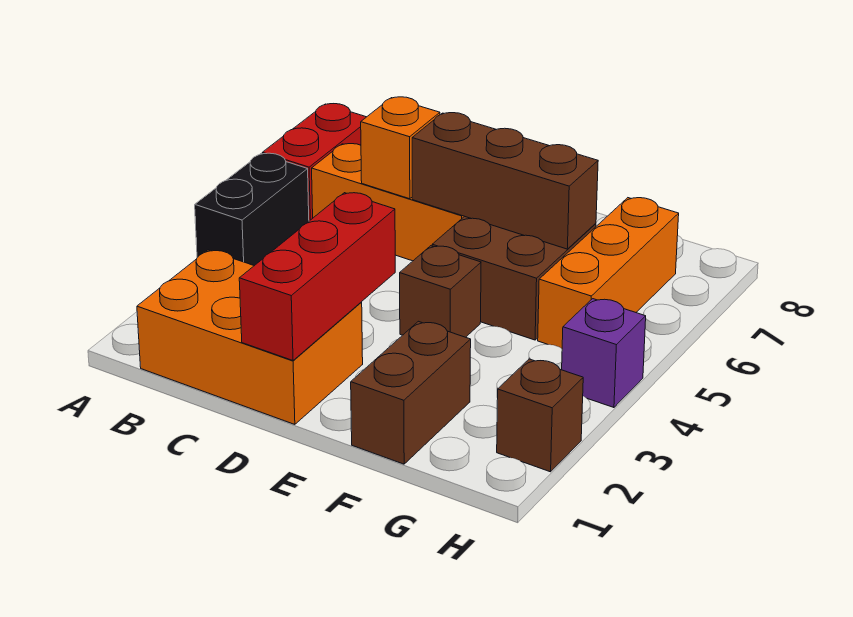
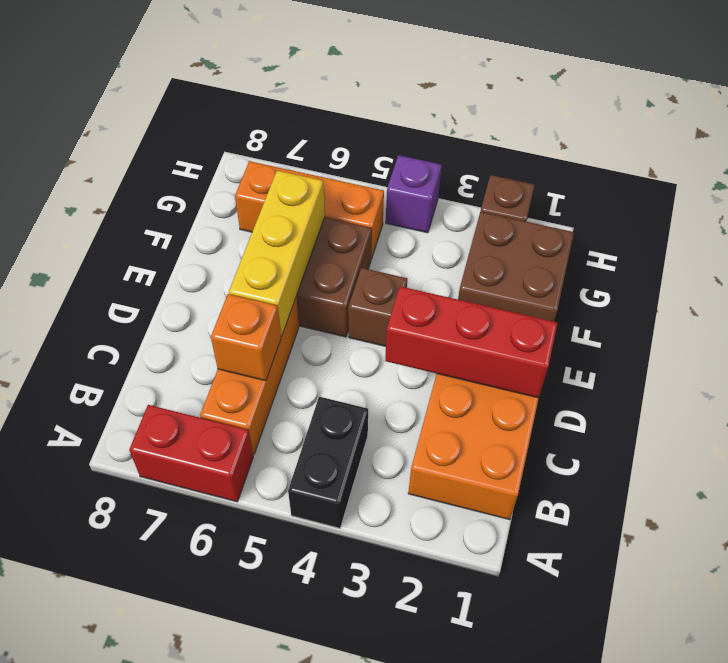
black 1x2 brick [195,153,309,266] -> black 1x2 brick turned to [288,397,368,528]
brown 1x3 brick [412,113,598,249] -> yellow 1x3 brick [229,171,325,336]
brown 1x2 brick [351,321,471,464] -> brown 2x2 brick [458,212,574,321]

